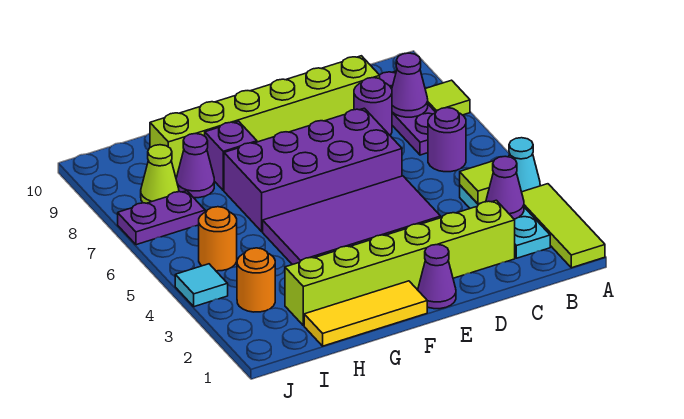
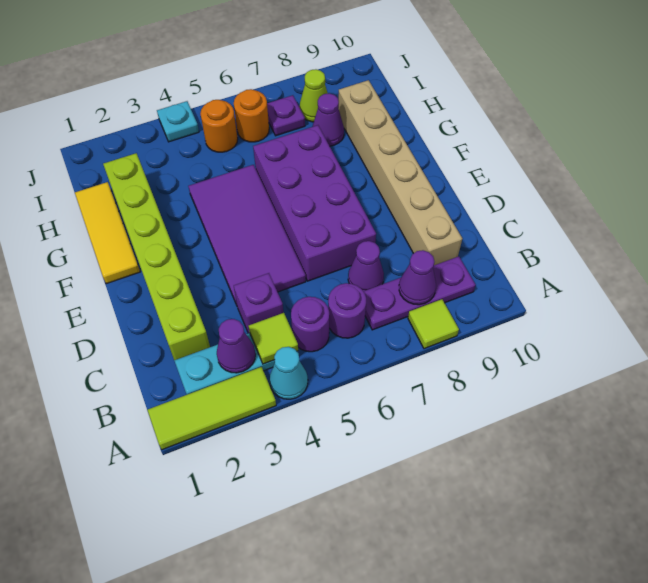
purple 1x1 round brick [354,78,392,135] -> purple 1x1 round brick moved to [291,297,329,352]
lime 1x6 brick [150,56,380,178] -> tan 1x6 brick [338,80,462,265]
purple 1x1 cone [418,244,456,309] -> purple 1x1 cone moved to [348,241,384,291]
purple 1x1 brick [205,121,257,190] -> purple 1x1 brick moved to [234,273,283,333]
orange 1x1 round brick [237,248,275,312] -> orange 1x1 round brick moved to [234,89,269,142]
purple 1x2 plate [118,191,205,245] -> purple 1x1 plate [267,95,305,136]
cyan 1x1 tile [175,264,228,307] -> cyan 1x1 plate [157,101,199,142]

